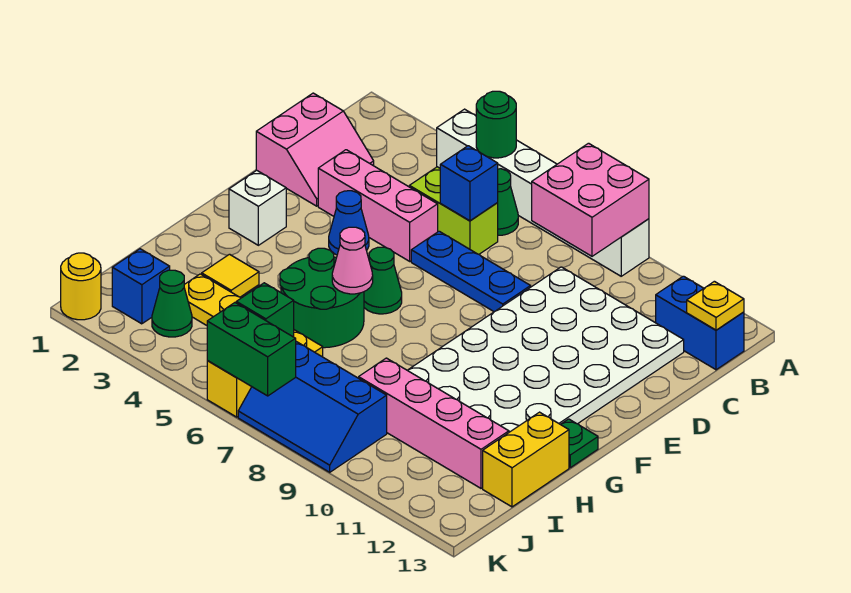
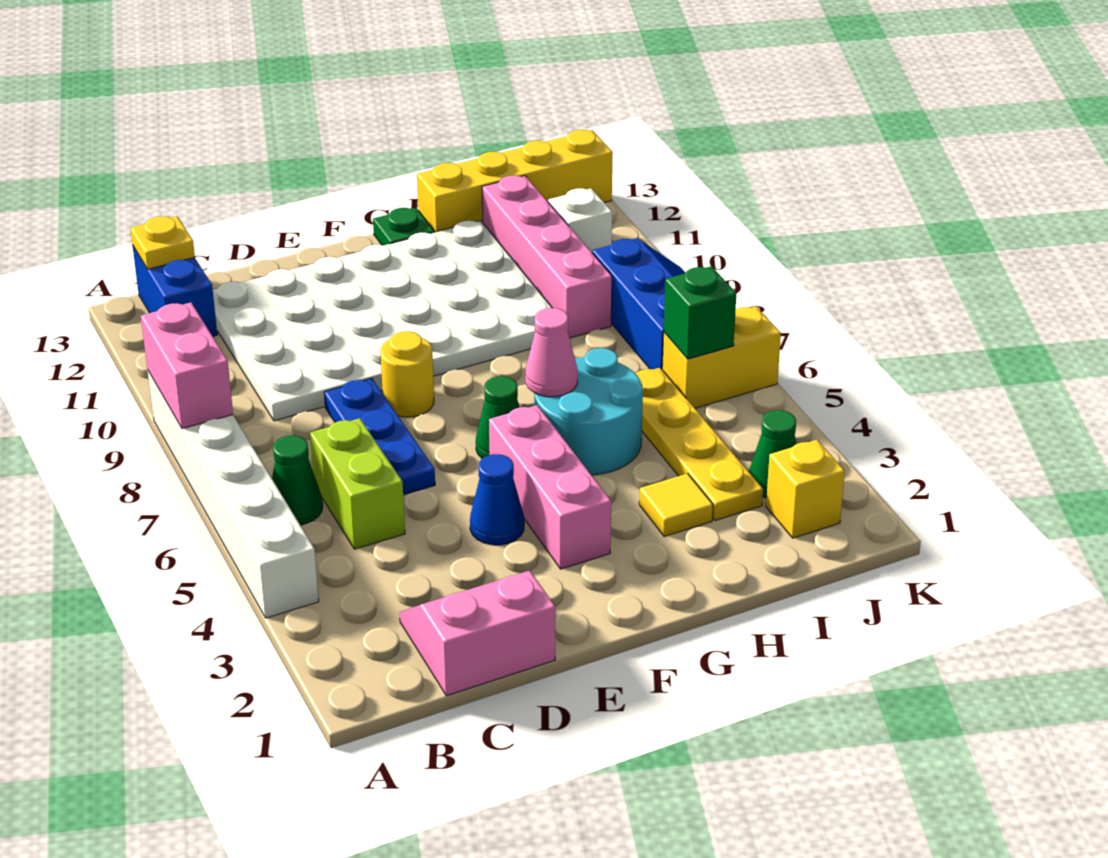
green 1x1 round brick [476,91,516,158] -> none
pink 2x2 brick [532,143,649,256] -> pink 1x2 brick [141,303,233,429]
blue 1x1 brick [440,146,498,221] -> none
pink 1x3 brick [318,150,438,261] -> pink 1x3 brick moved to [489,405,611,569]
white 1x1 brick [229,170,286,245] -> white 1x1 brick moved to [548,188,612,252]
green 2x2 round brick [280,248,364,348] -> cyan 2x2 round brick [534,348,643,475]
yellow 1x2 brick [483,412,569,507] -> yellow 1x4 brick [417,130,613,232]
blue 1x1 brick [112,249,170,324] -> yellow 1x1 brick [766,440,845,538]
yellow 1x1 round brick [61,253,101,320] -> yellow 1x1 round brick moved to [380,331,434,417]
green 1x2 brick [207,303,296,396] -> none

